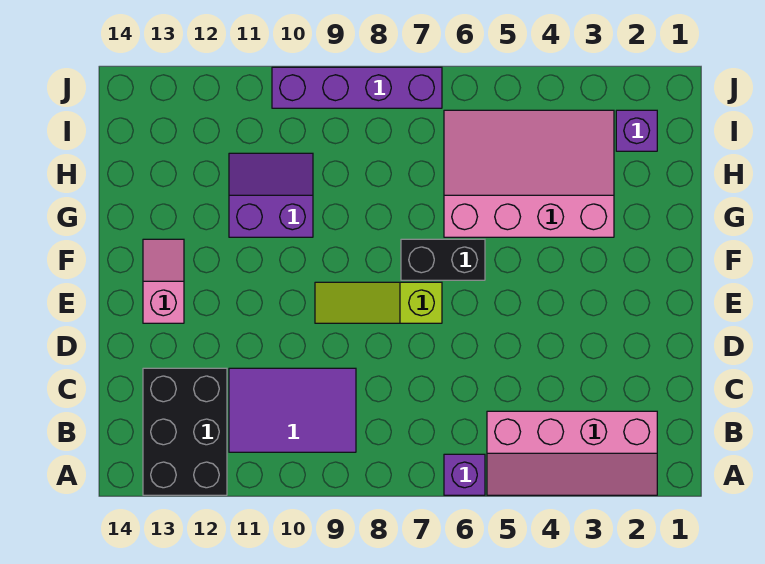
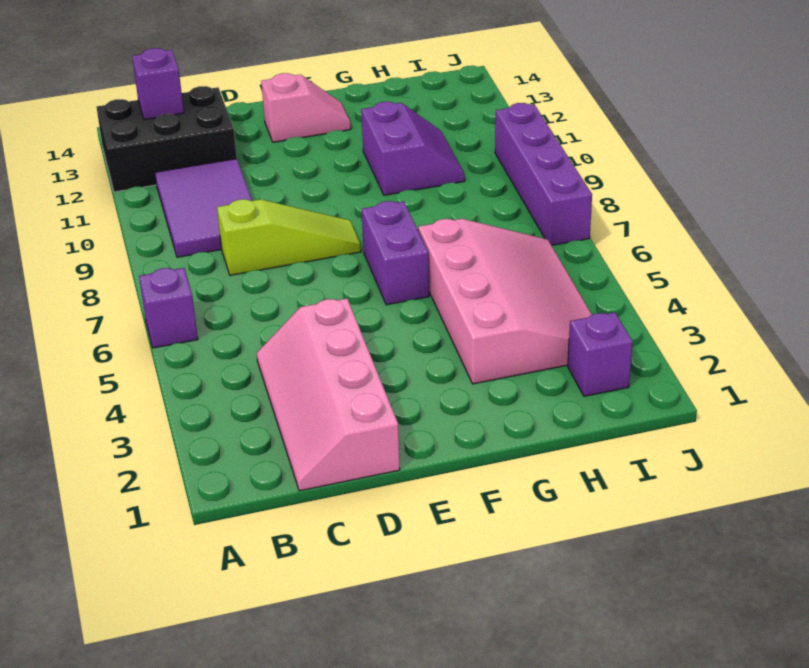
pink 2x4 slope [487,411,657,495] -> pink 2x4 slope moved to [257,299,400,491]
none -> purple 1x1 brick [132,48,184,120]
lime 1x3 slope [315,282,442,323] -> lime 1x3 slope turned to [217,199,361,275]
black 1x2 brick [401,239,485,280] -> purple 1x2 brick [362,201,429,305]

